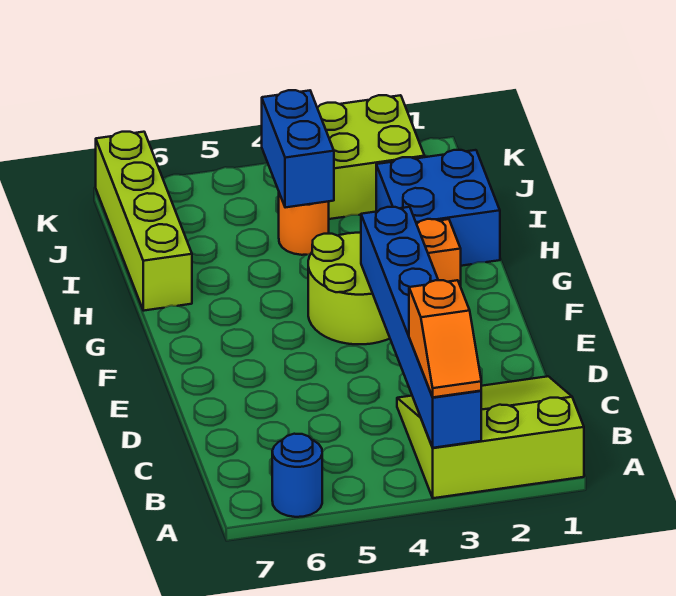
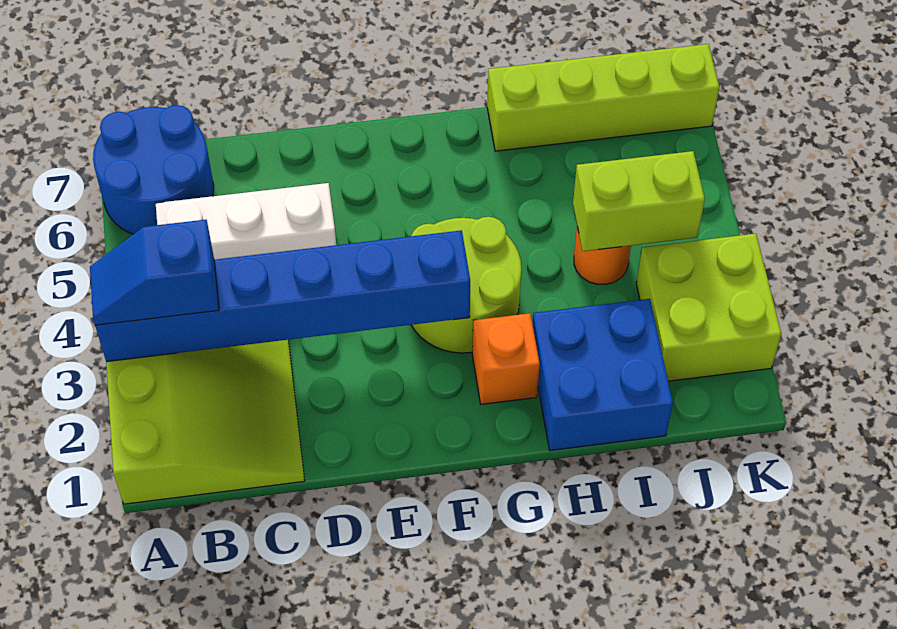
orange 1x2 slope [409,280,481,397] -> blue 1x2 slope [90,220,219,326]
blue 1x1 round brick [272,434,322,517] -> blue 2x2 round brick [93,105,214,234]
none -> white 1x3 brick [156,183,336,260]
blue 1x2 brick [262,90,334,208] -> lime 1x2 brick [573,151,705,251]

